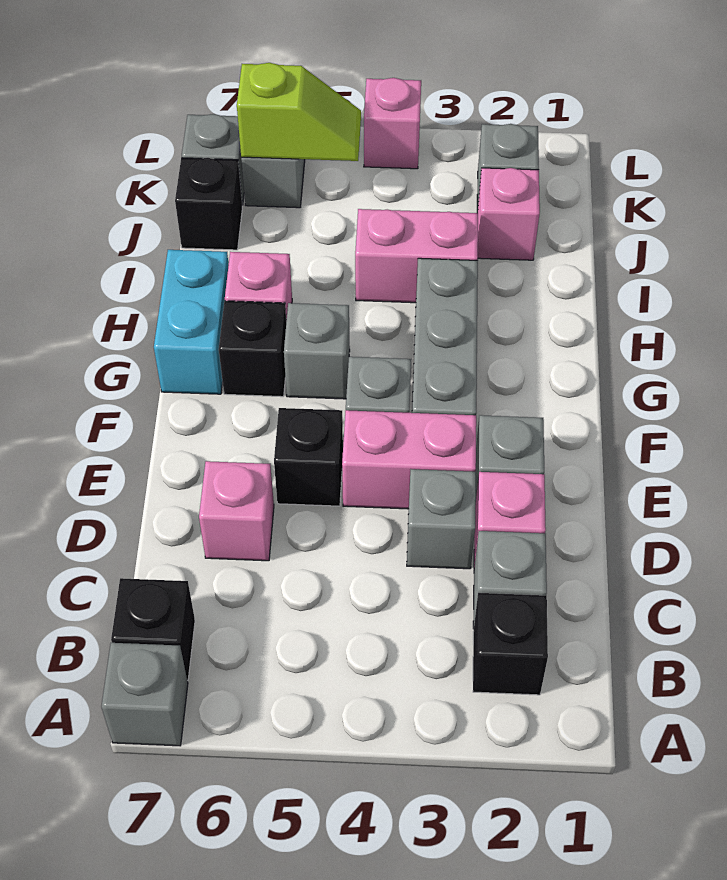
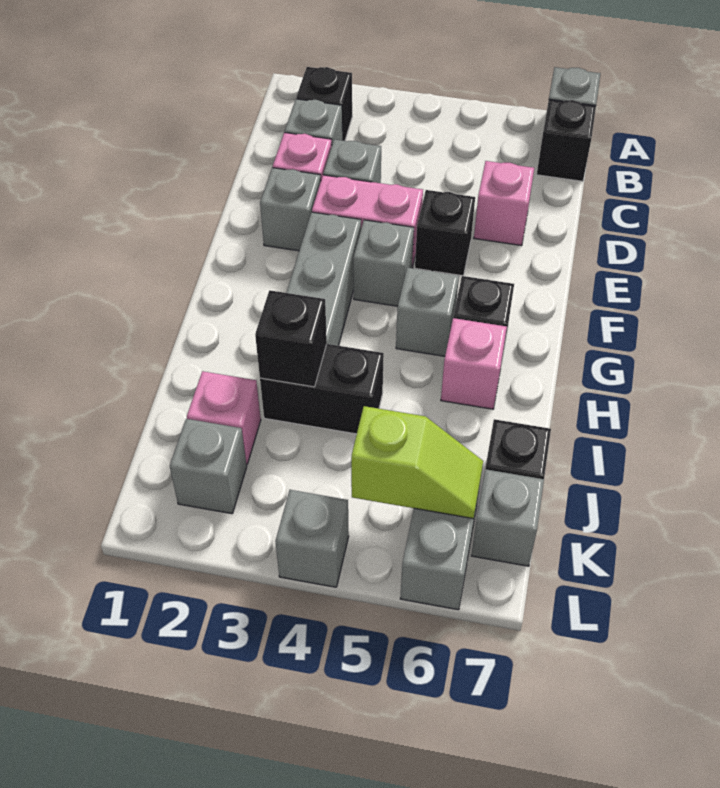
cyan 1x2 brick [154,250,229,394] -> none
pink 1x2 brick [355,209,478,303] -> black 1x2 brick [260,344,384,434]
none -> black 1x1 brick [255,290,327,387]
lime 1x2 slope [237,63,361,161] -> lime 1x2 slope turned to [351,406,483,519]
pink 1x1 brick [364,78,421,169] -> grey 1x1 brick [275,490,349,587]

